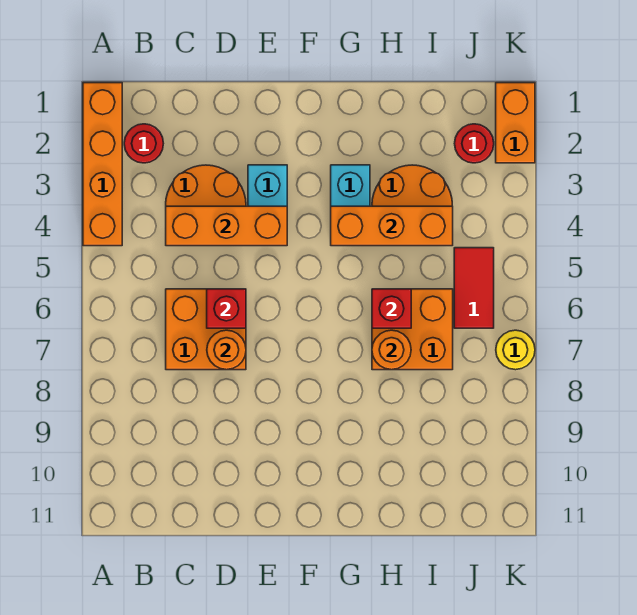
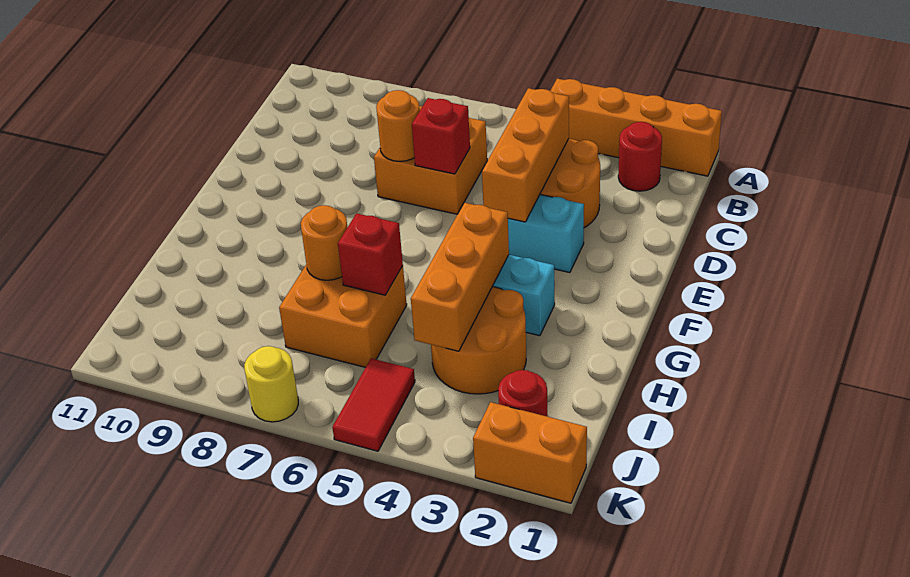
red 1x2 tile [454,248,494,328] -> red 1x2 tile turned to [332,358,415,451]

